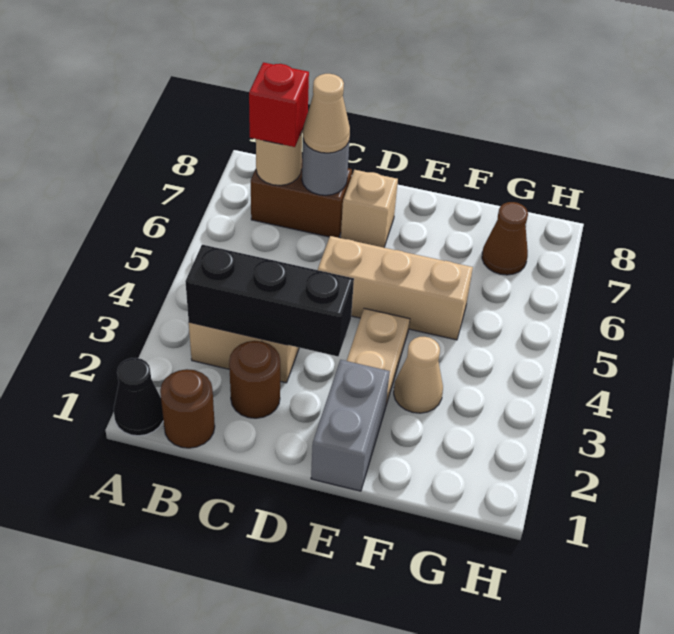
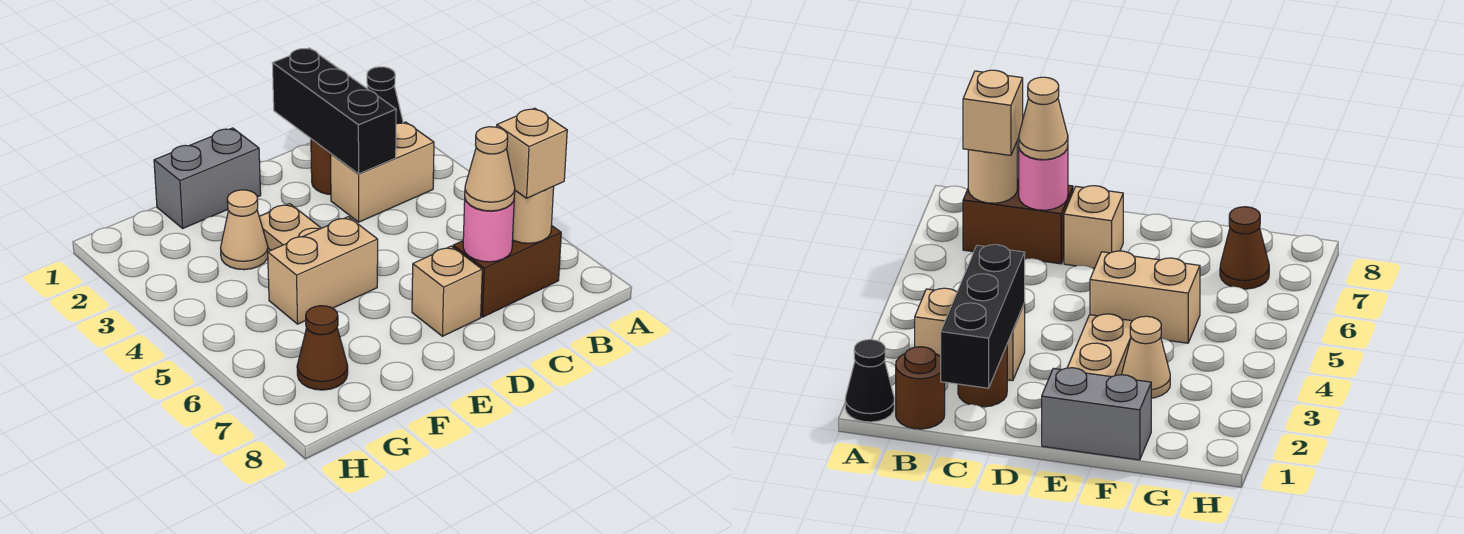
black 1x3 brick [185,245,354,356] -> black 1x3 brick turned to [272,48,396,174]
red 1x1 brick [249,62,309,147] -> tan 1x1 brick [497,108,567,198]
grey 1x1 round brick [302,139,350,195] -> pink 1x1 round brick [463,200,514,262]
tan 1x3 brick [318,236,473,340] -> tan 1x2 brick [268,217,378,324]
grey 1x2 brick [311,360,390,491] -> grey 1x2 brick turned to [154,128,261,228]

